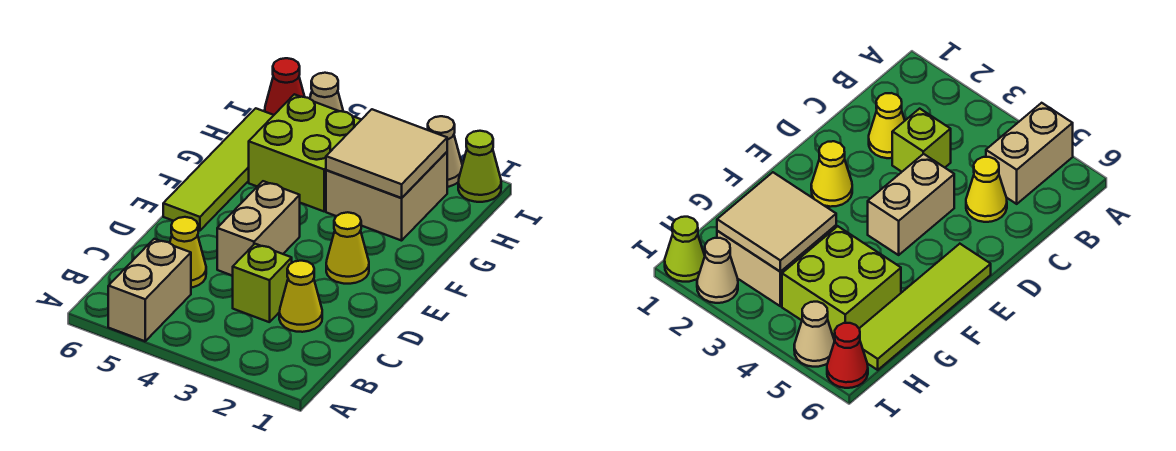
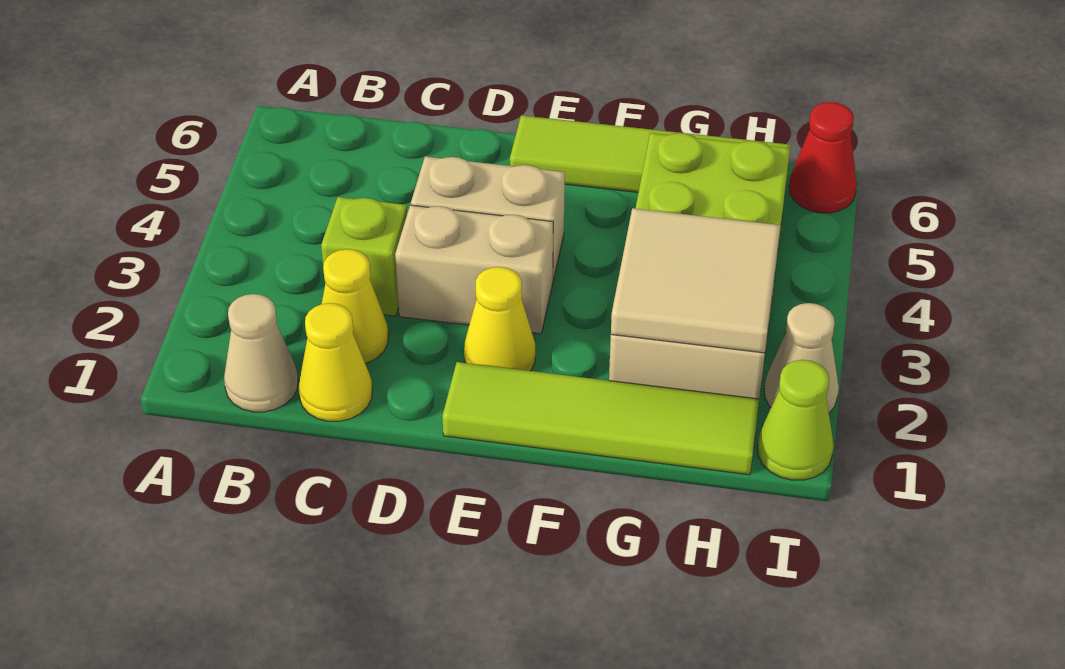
tan 1x2 brick [108,239,191,341] -> tan 1x2 brick moved to [395,205,553,334]
yellow 1x1 cone [170,217,206,288] -> yellow 1x1 cone moved to [299,303,372,421]
none -> lime 1x4 tile [442,362,759,475]
tan 1x1 cone [310,73,343,112] -> tan 1x1 cone moved to [224,294,298,412]

